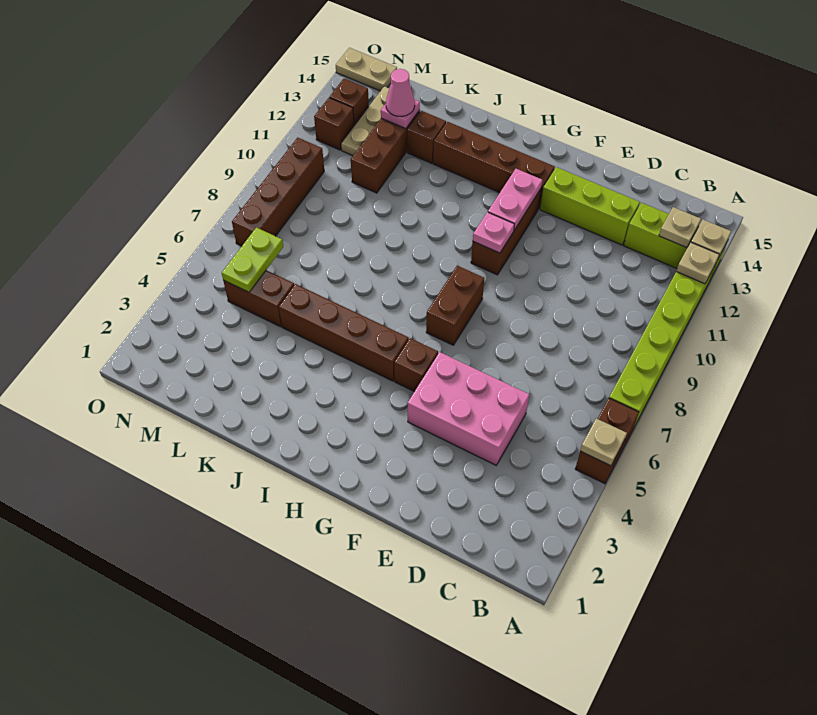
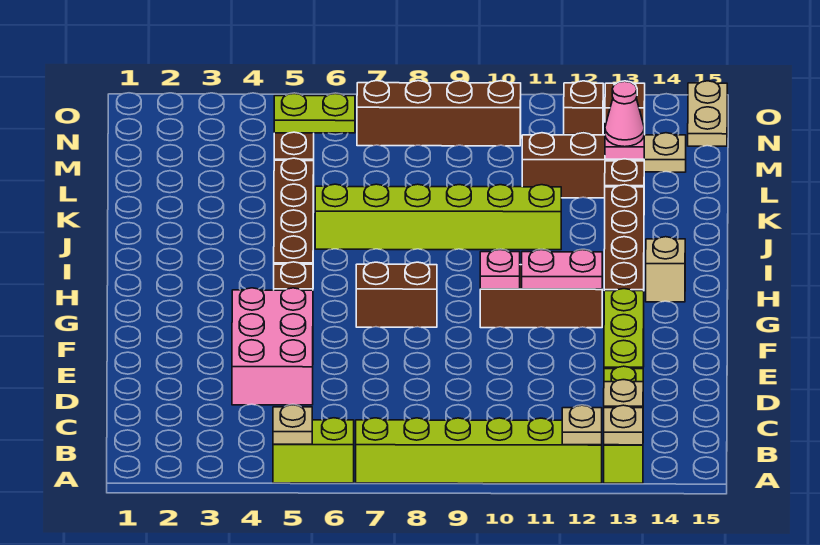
brown 1x2 brick [575,398,639,484] -> lime 1x2 brick [273,418,354,483]
none -> tan 1x1 brick [646,237,685,302]
none -> lime 1x6 brick [315,184,561,250]

